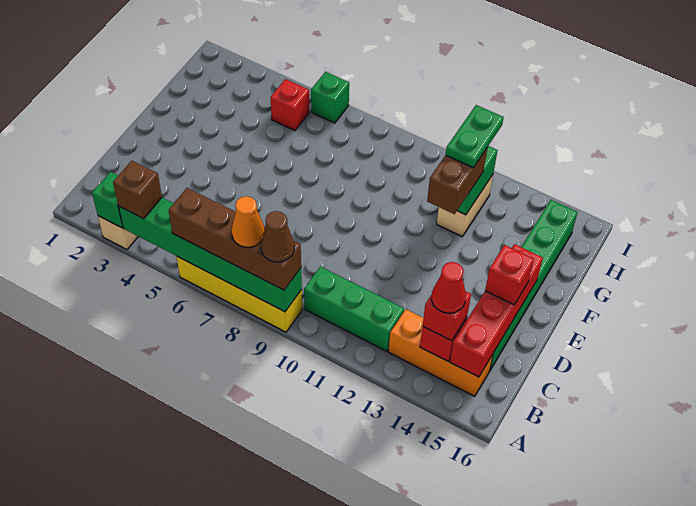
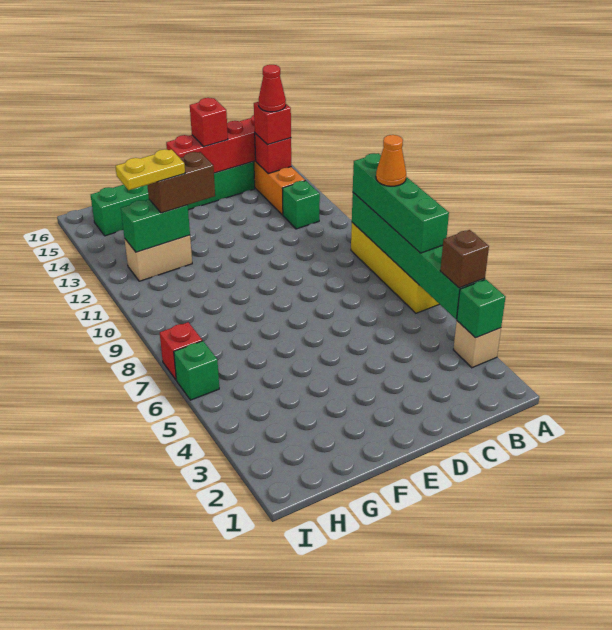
brown 1x4 brick [169,188,301,290] -> green 1x4 brick [353,153,449,253]
brown 1x1 cone [261,211,294,262] -> none
green 1x3 brick [304,267,404,351] -> green 1x1 brick [282,180,320,229]
green 1x2 plate [446,105,504,168] -> yellow 1x2 plate [115,149,185,190]
red 1x1 brick [270,79,309,131] -> red 1x1 brick moved to [160,322,202,380]

